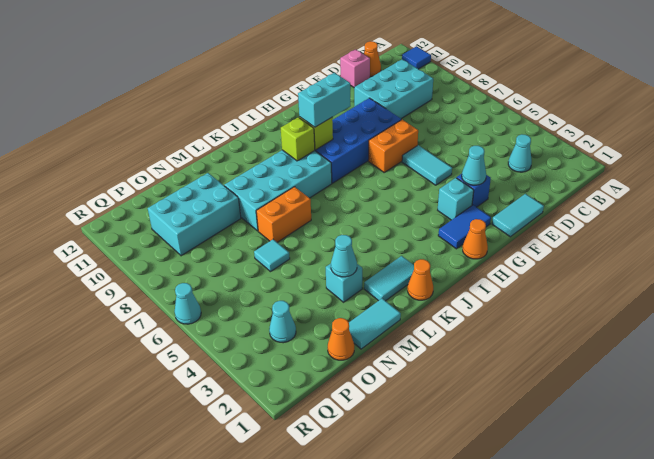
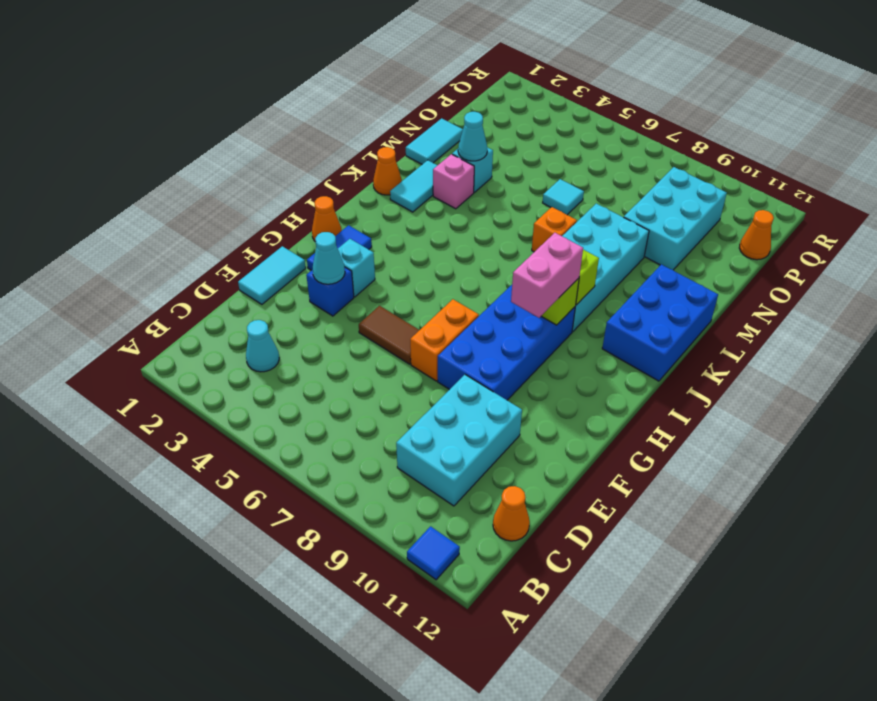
pink 1x1 brick [340,49,370,87] -> pink 1x1 brick moved to [433,154,474,209]
cyan 1x2 tile [402,145,452,185] -> brown 1x2 tile [359,306,419,364]
cyan 1x2 brick [298,73,350,127] -> pink 1x2 brick [511,233,583,318]
none -> blue 2x3 brick [602,264,718,381]
orange 1x2 brick [256,187,311,242] -> orange 1x1 brick [532,207,577,252]
orange 1x1 cone [328,318,354,360] -> orange 1x1 cone moved to [739,210,774,260]
cyan 1x1 cone [269,301,296,343] -> none
cyan 1x1 cone [175,283,201,324] -> none

